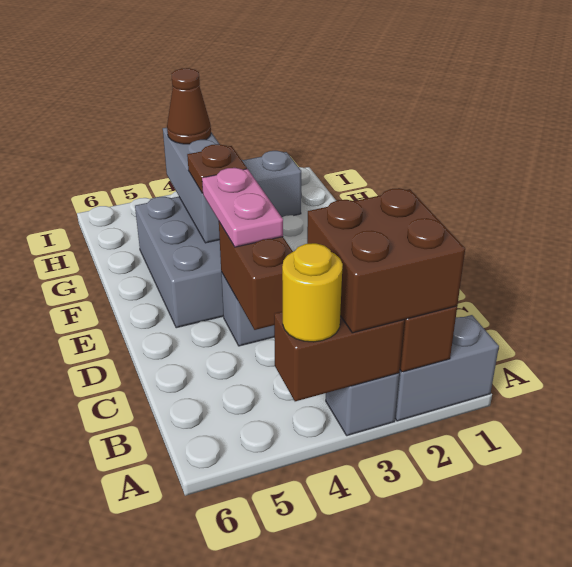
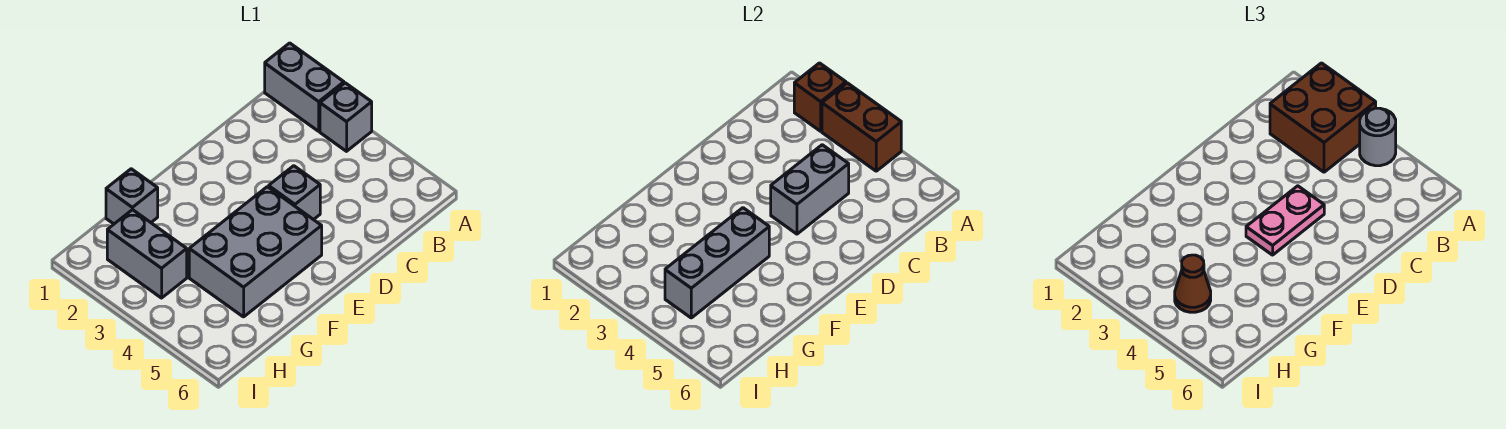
yellow 1x1 round brick [282,243,343,342] -> grey 1x1 round brick [1360,108,1396,166]
brown 1x2 brick [219,222,293,330] -> grey 1x2 brick [771,145,849,234]
brown 1x1 plate [187,144,247,193] -> none
none -> grey 1x1 brick [106,169,158,224]

